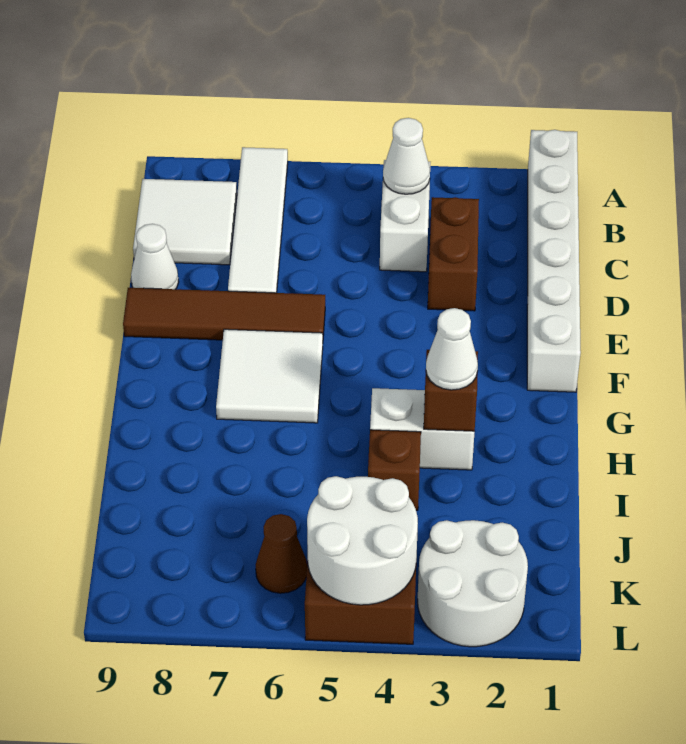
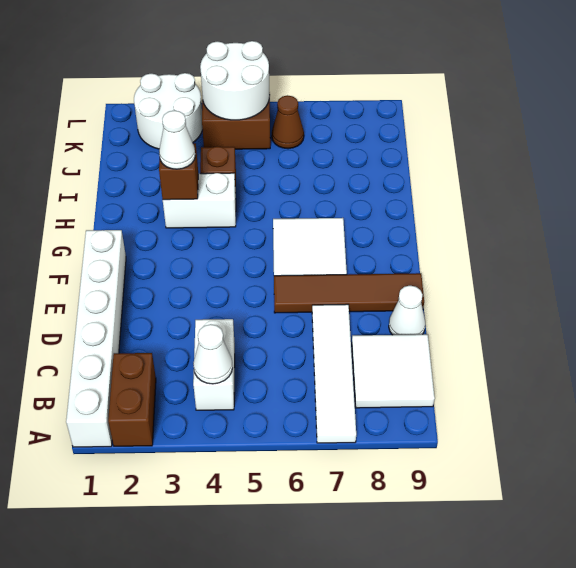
brown 1x2 brick [428,197,479,311] -> brown 1x2 brick moved to [108,353,156,446]

